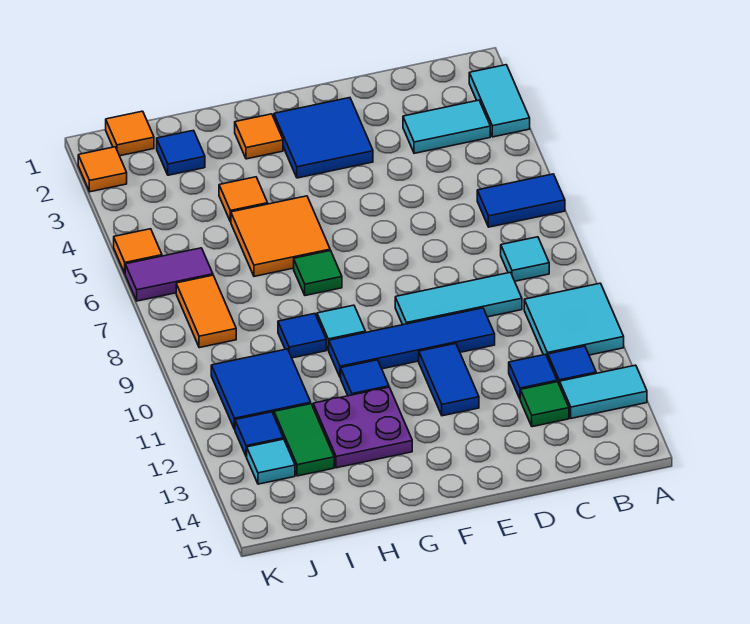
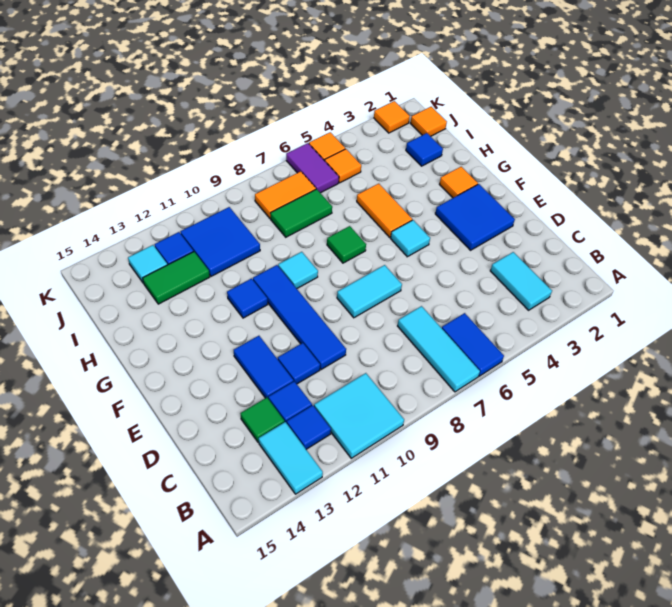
cyan 1x2 tile [469,65,530,137] -> cyan 1x2 tile moved to [337,265,402,318]
cyan 1x1 tile [501,237,549,281] -> cyan 1x1 tile moved to [391,220,430,257]
cyan 1x3 tile [395,272,522,325] -> cyan 1x3 tile moved to [398,306,480,392]
blue 1x2 tile [419,344,479,416] -> blue 1x2 tile turned to [234,336,294,398]
orange 2x2 tile [231,196,330,276] -> orange 1x2 tile [357,184,412,237]
purple 2x2 plate [313,387,412,468] -> none
orange 1x1 tile [219,177,268,222] -> orange 1x1 tile moved to [325,149,361,183]
blue 1x1 tile [278,314,326,358] -> blue 1x1 tile moved to [278,343,320,384]
none -> green 1x2 tile [271,189,332,237]

